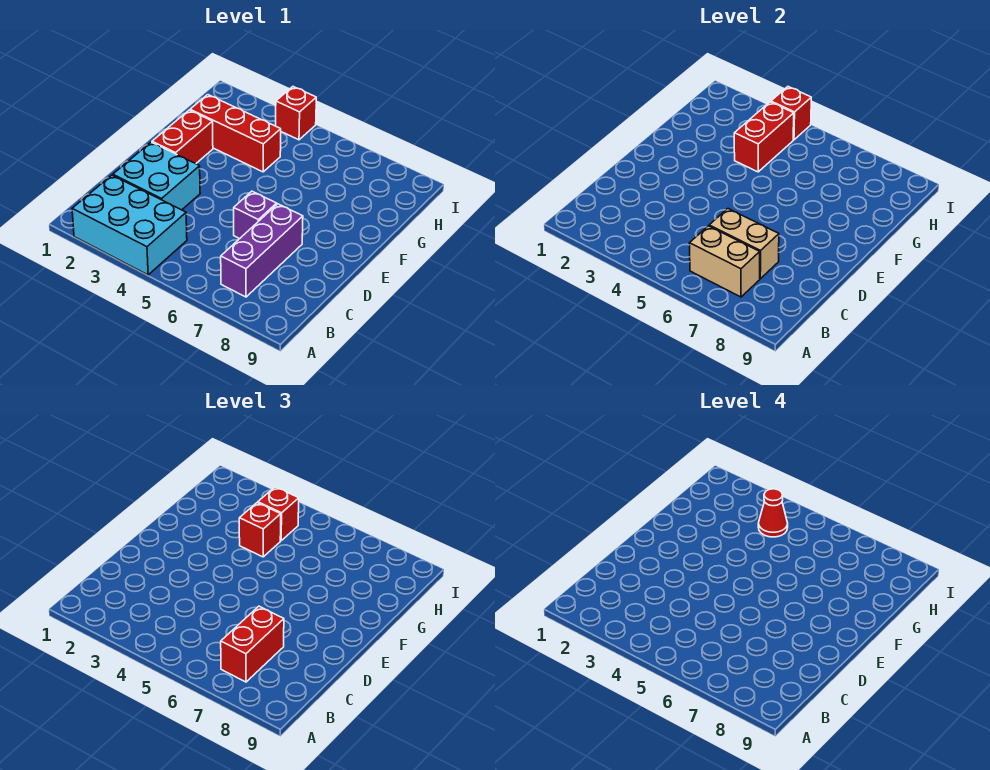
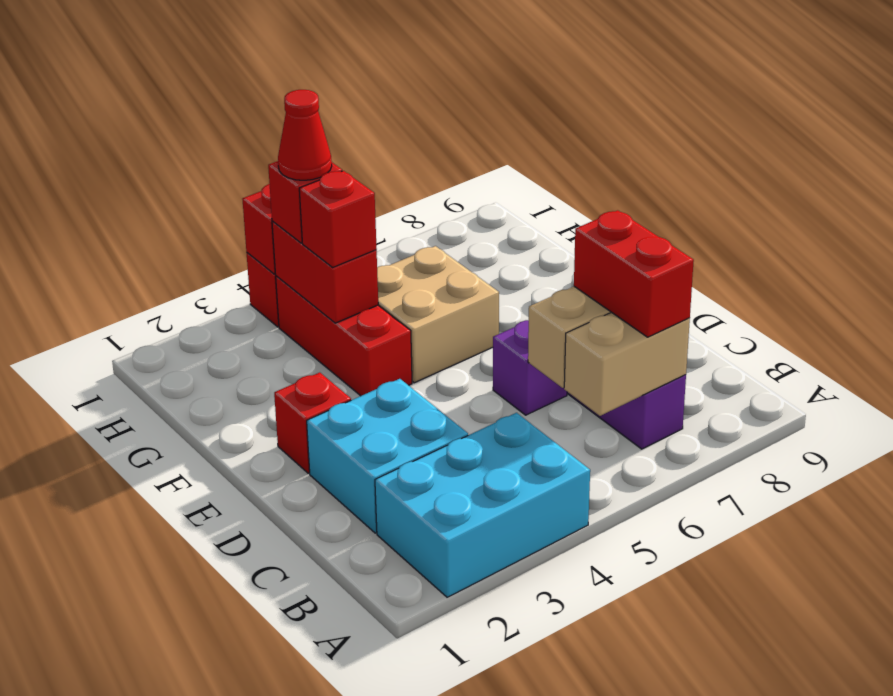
red 1x2 brick [152,110,213,164] -> red 1x1 brick [274,372,351,473]
none -> tan 2x2 brick [377,246,499,383]
red 1x3 brick [190,95,281,172] -> red 1x3 brick turned to [276,276,412,396]

